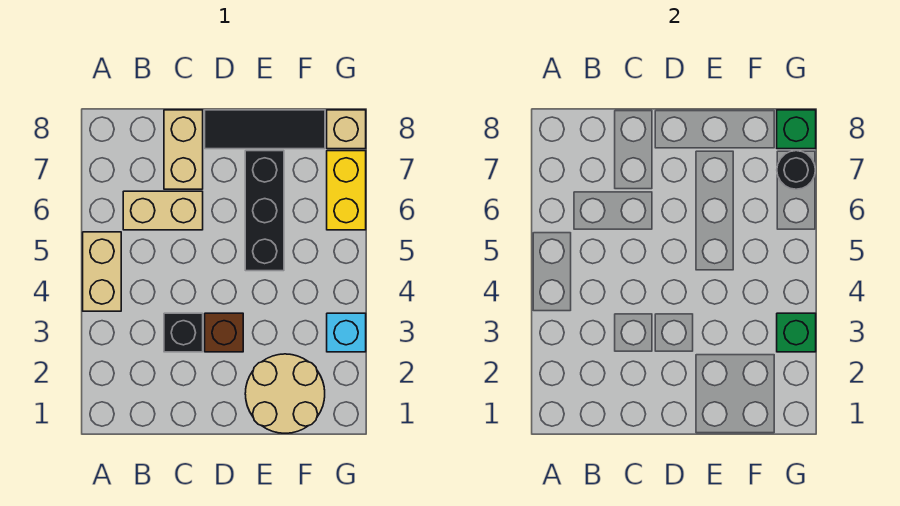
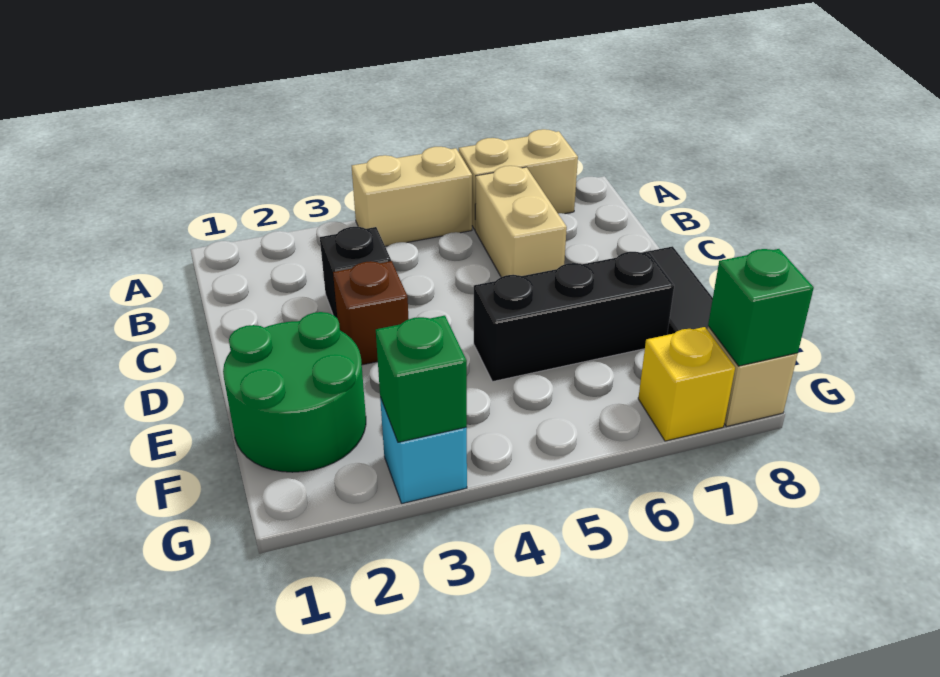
tan 1x2 brick [164,110,203,189] -> tan 1x2 brick moved to [459,129,578,230]
tan 2x2 round brick [245,354,325,433] -> green 2x2 round brick [223,312,366,472]
yellow 1x2 brick [327,151,366,230] -> yellow 1x1 brick [638,327,735,441]
black 1x1 round brick [777,151,815,189] -> none

